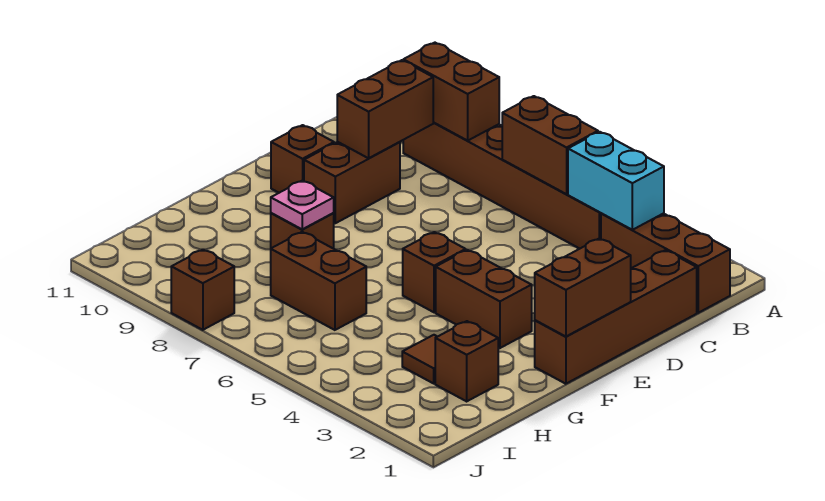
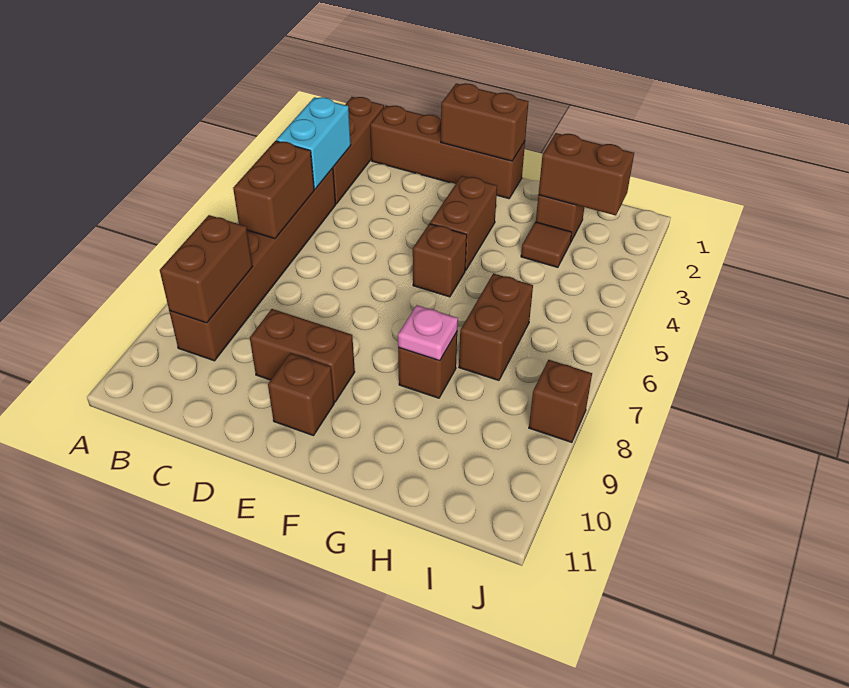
brown 1x2 brick [337,60,433,158] -> brown 1x2 brick moved to [538,133,634,216]

